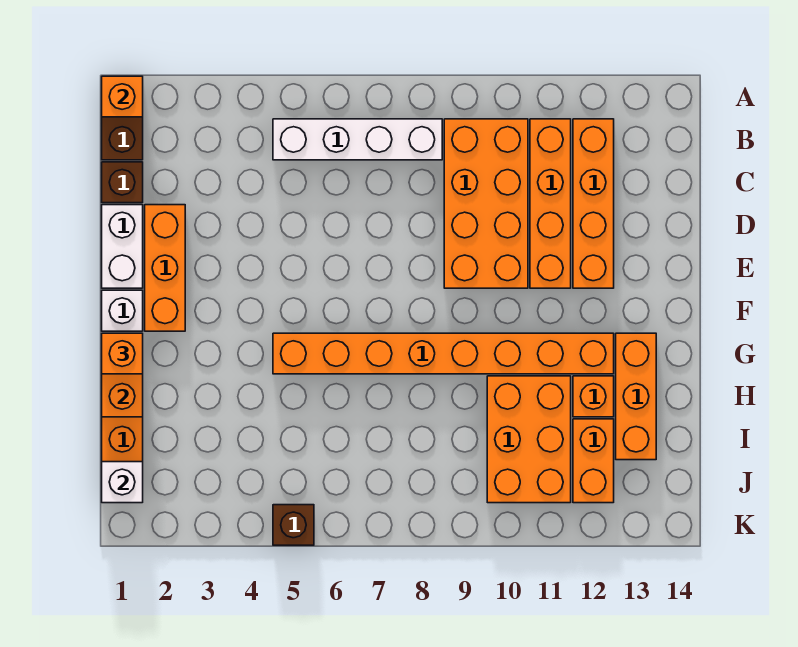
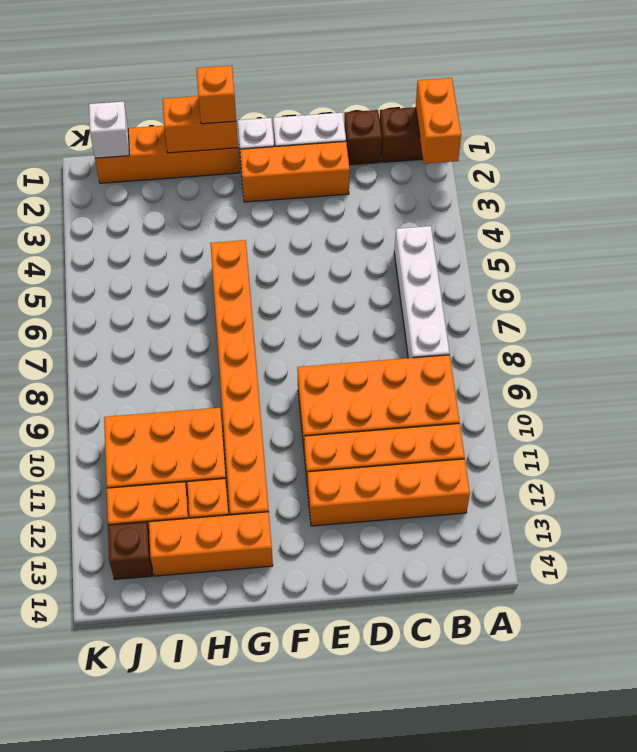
orange 1x1 brick [102,76,143,117] -> orange 1x2 brick [416,78,461,164]
brown 1x1 brick [273,505,314,545] -> brown 1x1 brick moved to [108,522,153,579]

